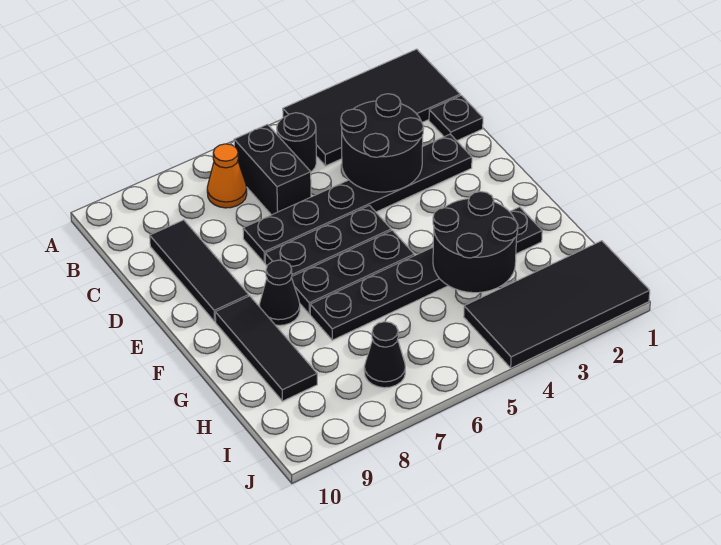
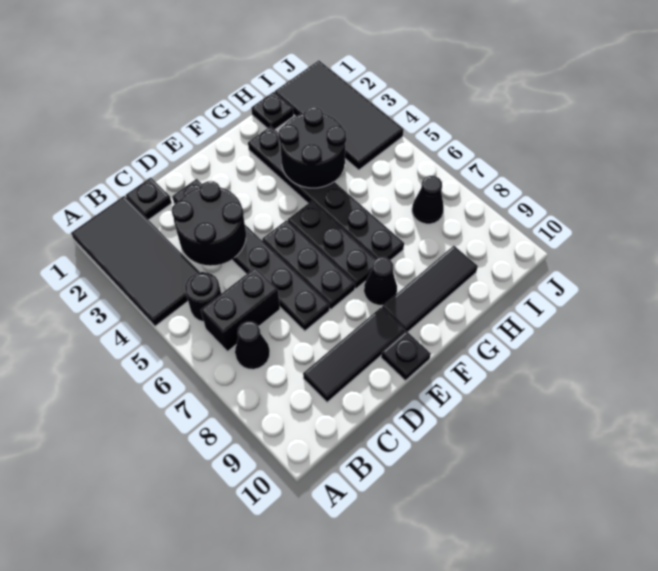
orange 1x1 cone [207,144,247,208] -> black 1x1 cone [235,322,270,369]
none -> black 1x1 plate [381,331,431,381]
none -> black 1x1 plate [251,92,294,129]

